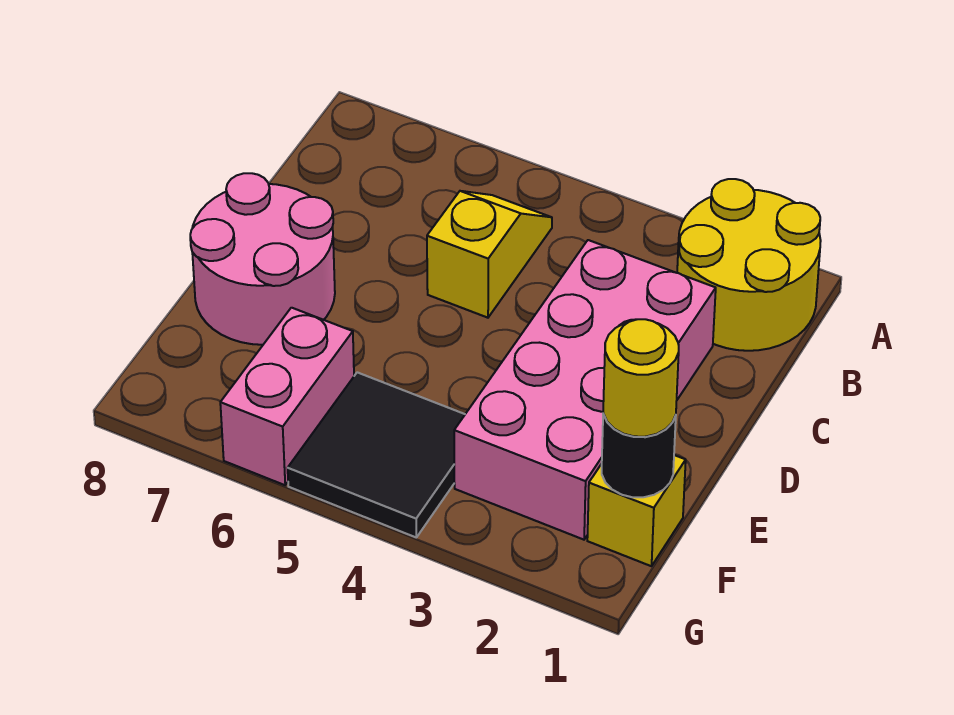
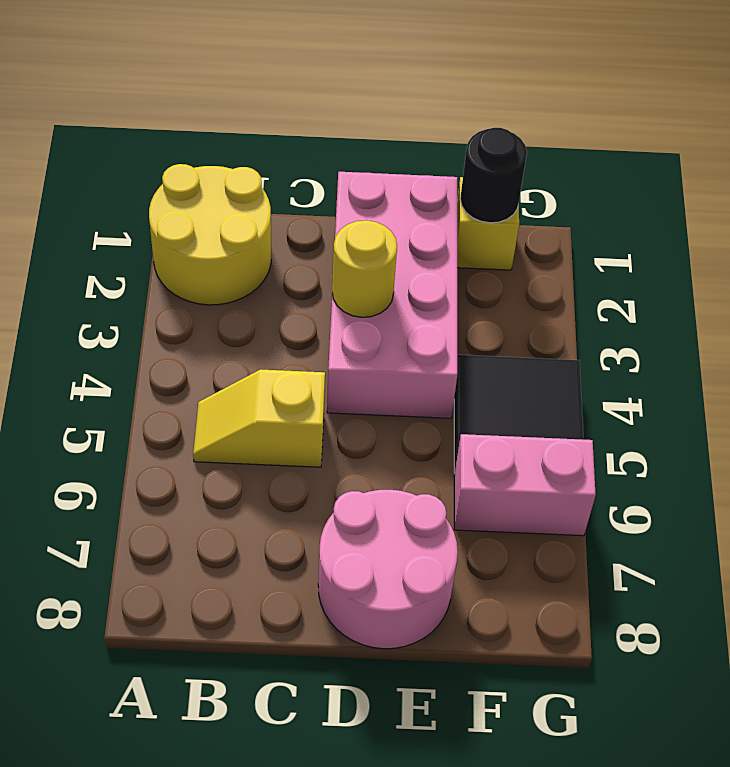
pink 2x4 brick [454,240,716,540] -> pink 2x4 brick turned to [327,172,457,418]
yellow 1x1 round brick [603,319,679,437] -> yellow 1x1 round brick moved to [332,220,397,317]

